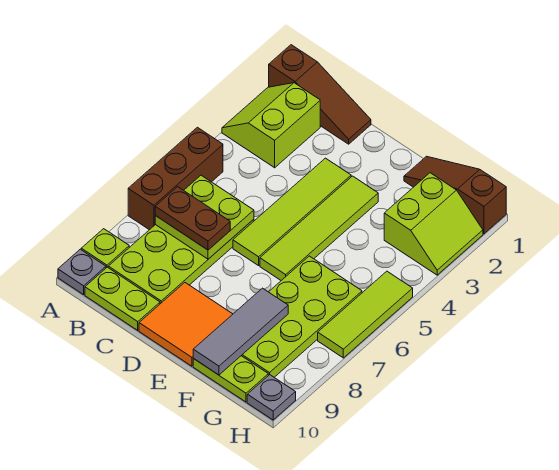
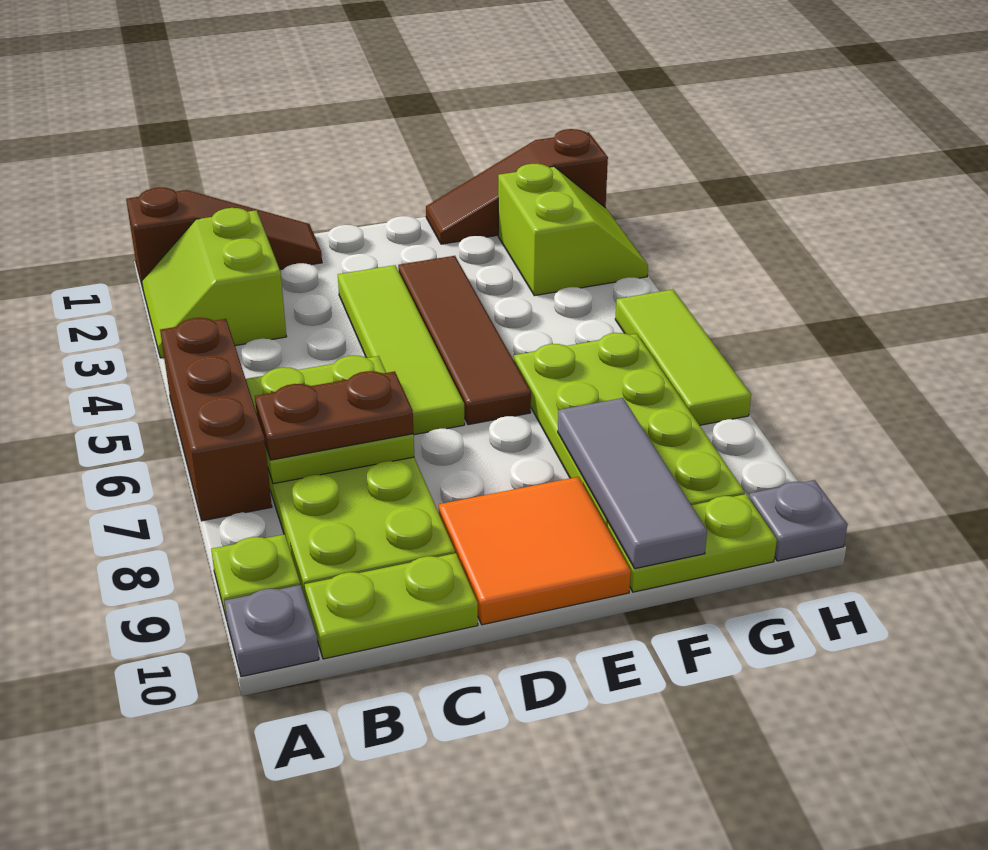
lime 1x4 tile [260,176,378,280] -> brown 1x4 tile [398,256,531,425]

